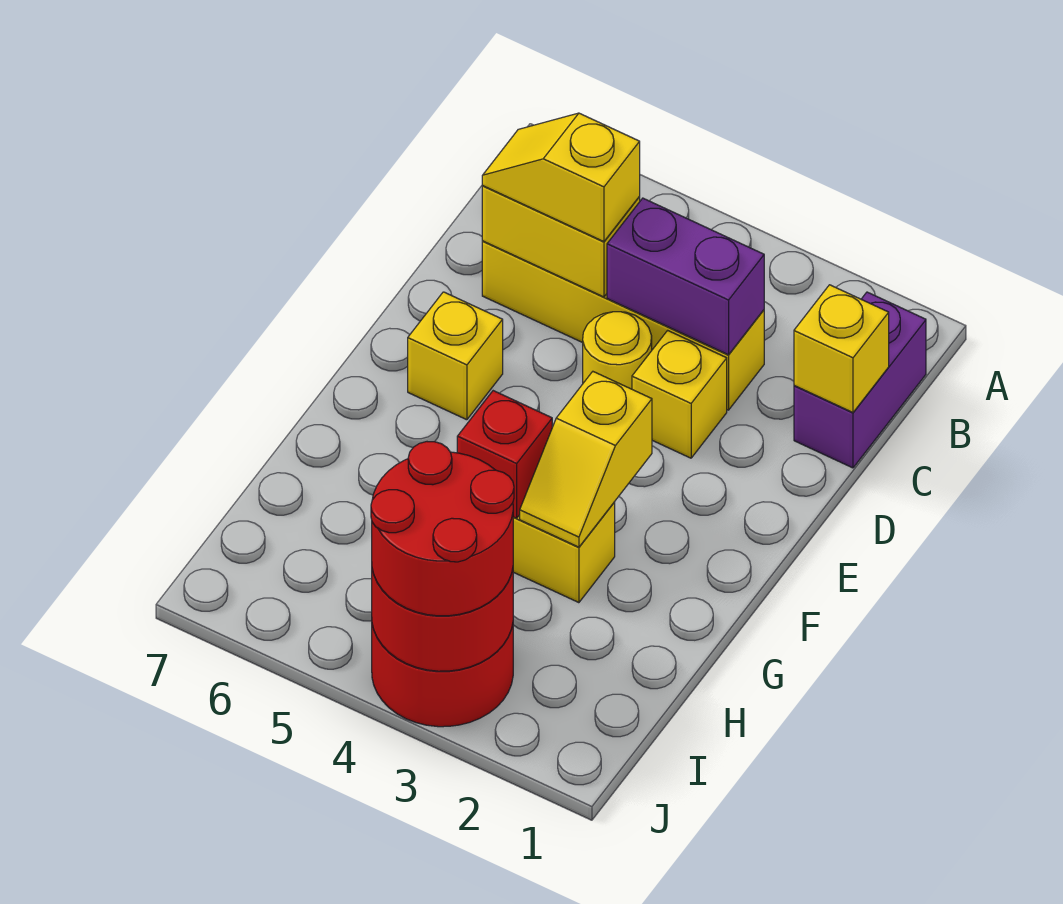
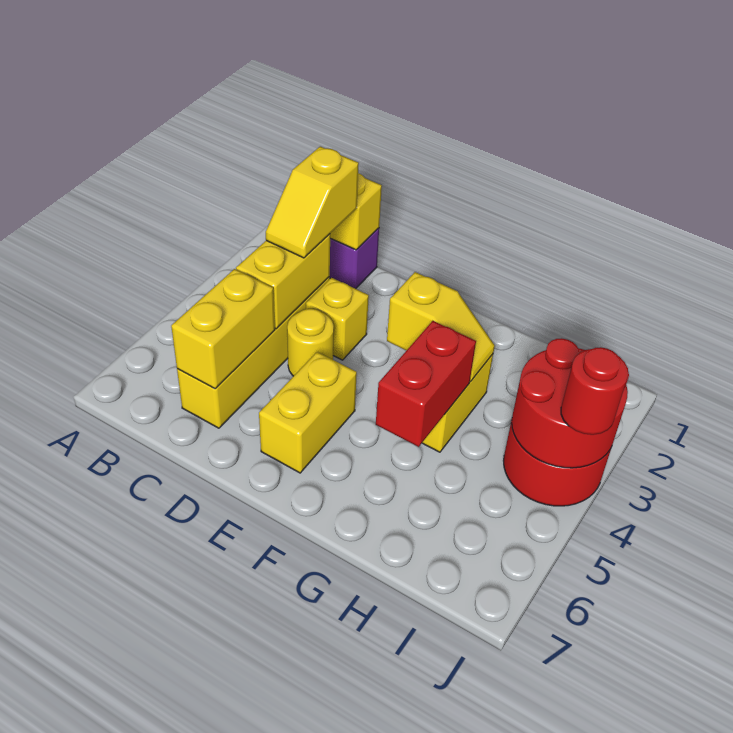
purple 1x2 brick [607,198,764,355] -> yellow 1x2 brick [236,234,330,329]
yellow 1x2 slope [482,113,640,242] -> yellow 1x2 slope moved to [266,146,359,258]
yellow 1x1 brick [408,292,503,420] -> yellow 1x2 brick [259,352,357,473]
red 1x1 brick [457,391,552,518] -> red 1x2 brick [376,321,476,447]
red 2x2 round brick [371,442,514,616] -> red 1x1 round brick [561,347,628,435]

